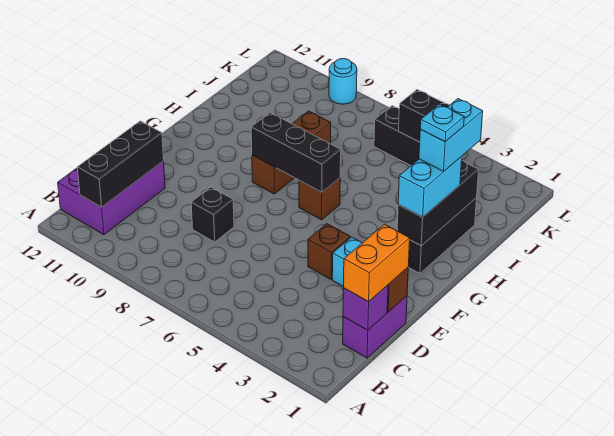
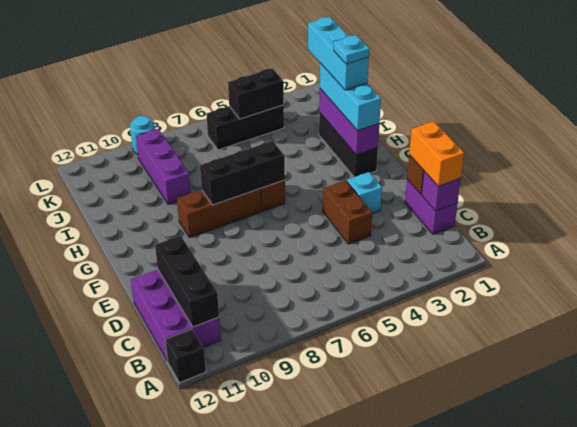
black 1x1 brick [191,187,234,242] -> black 1x1 brick moved to [165,329,206,383]
brown 1x1 brick [308,224,350,279] -> brown 1x2 brick [323,180,372,244]
black 1x3 brick [397,161,479,246] -> purple 1x3 brick [319,89,379,155]
cyan 1x2 brick [398,157,462,217] -> cyan 1x3 brick [320,63,381,131]
brown 1x3 brick [252,111,331,194] -> brown 1x3 brick turned to [177,189,261,237]
cyan 1x2 brick [419,99,483,171] -> cyan 1x3 brick [308,17,369,90]
none -> purple 1x3 brick [136,129,191,204]

